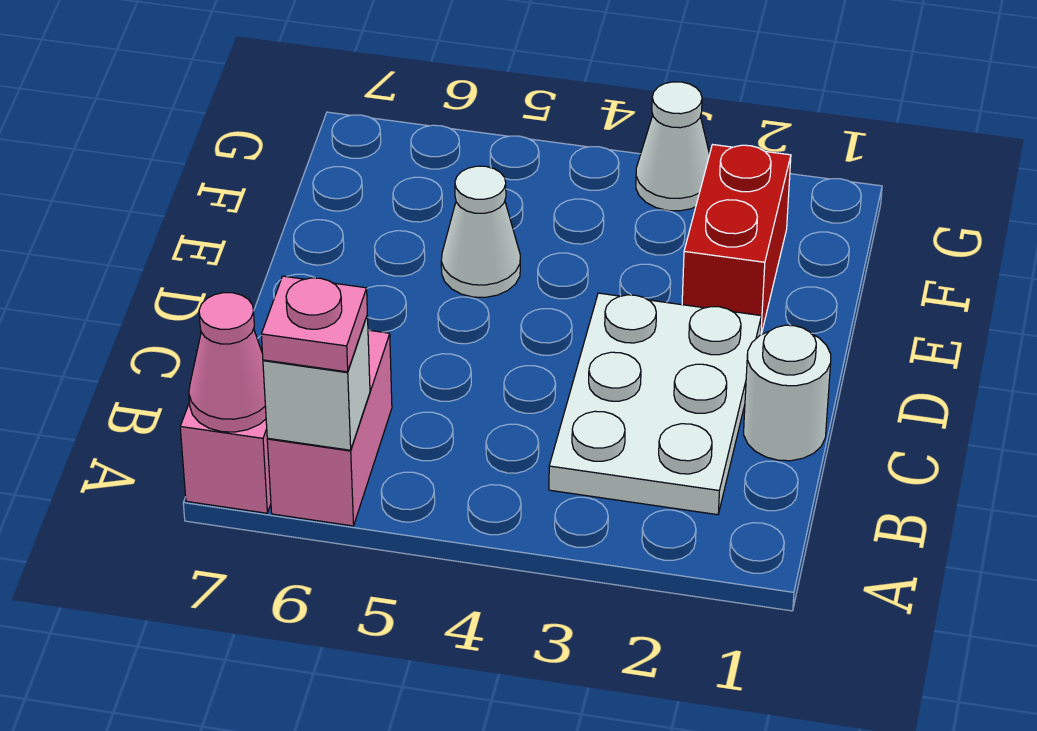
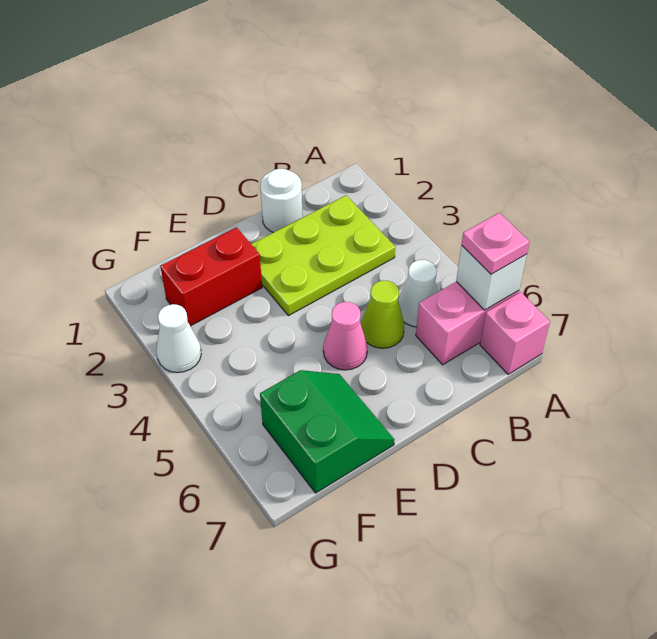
pink 1x1 cone [189,293,266,432] -> pink 1x1 cone moved to [323,302,367,370]
white 2x3 plate [549,293,761,515] -> lime 2x3 plate [251,195,395,316]
none -> lime 1x1 cone [361,281,404,348]
white 1x1 cone [441,166,520,297] -> white 1x1 cone moved to [398,260,438,327]
none -> green 2x2 slope [260,370,395,493]

